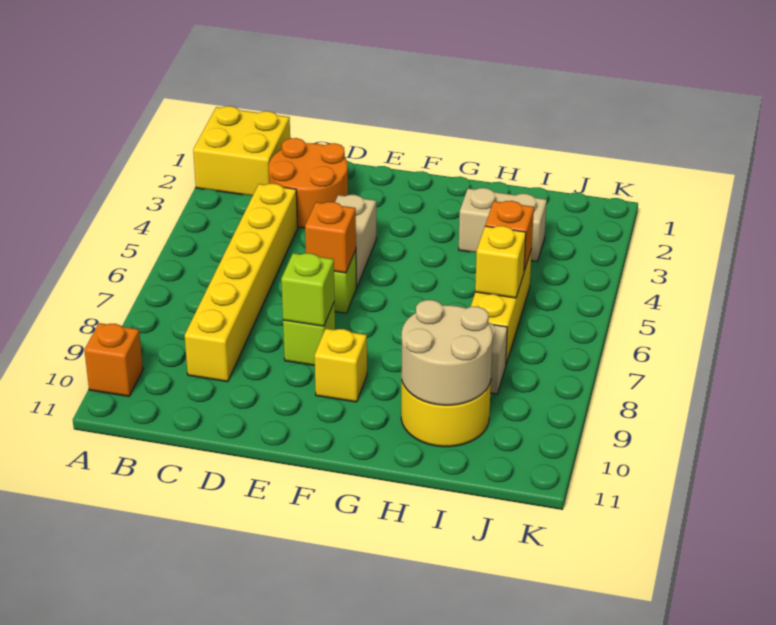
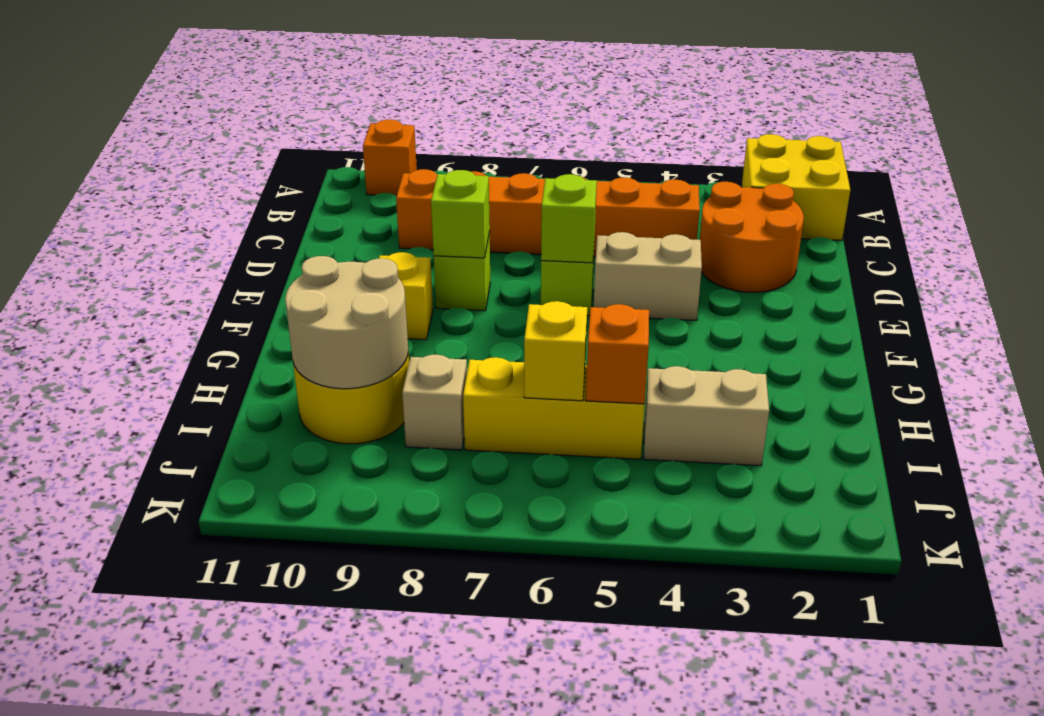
yellow 1x6 brick [185,184,298,382] -> orange 1x6 brick [396,169,700,257]
orange 1x1 brick [305,202,356,273] -> lime 1x1 brick [541,174,597,263]
tan 1x2 brick [459,188,547,262] -> tan 1x2 brick turned to [644,366,769,466]

